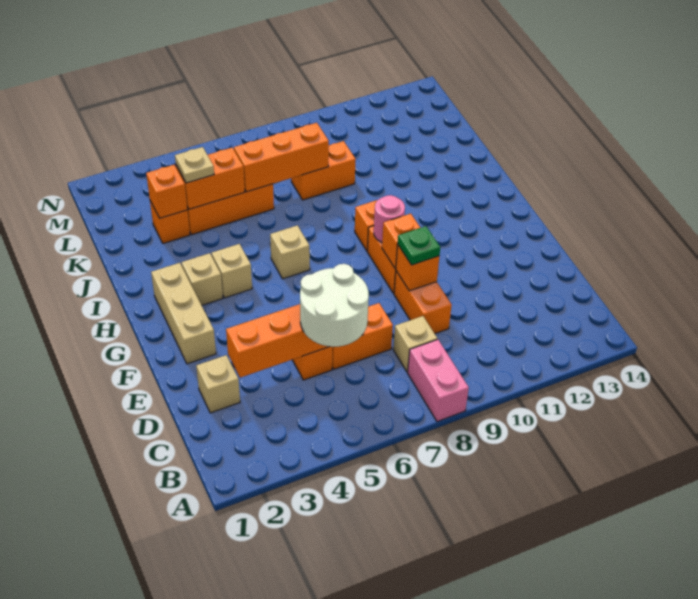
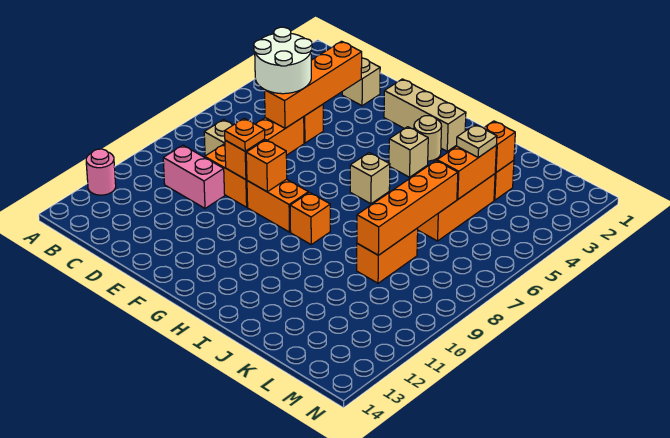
pink 1x2 brick [408,339,469,422] -> pink 1x2 brick moved to [163,145,225,208]
green 1x1 plate [398,226,440,265] -> orange 1x1 plate [225,118,265,151]
pink 1x1 round brick [374,195,405,242] -> pink 1x1 round brick moved to [86,149,116,195]
tan 1x1 brick [181,253,223,305] -> tan 1x1 round brick [414,116,442,161]
orange 1x3 brick [234,123,329,192] -> orange 1x4 brick [357,161,458,255]

